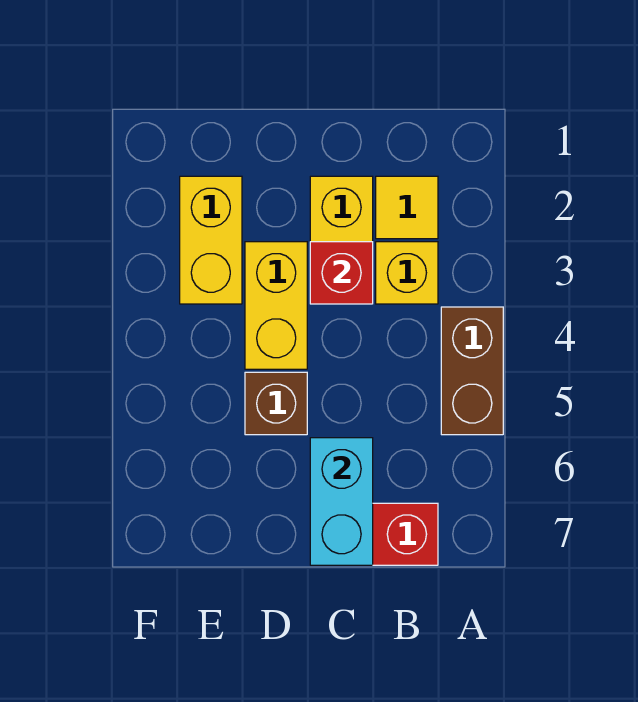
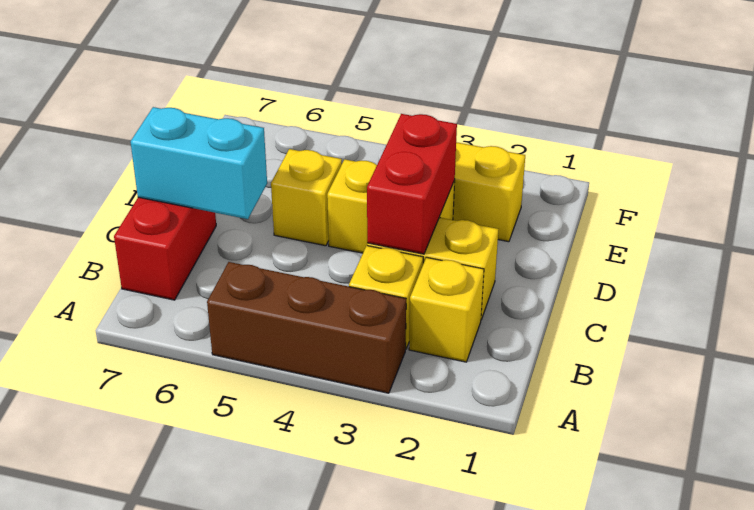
brown 1x2 brick [441,307,503,435] -> brown 1x3 brick [207,262,406,393]
yellow 1x1 tile [376,176,438,239] -> yellow 1x1 brick [409,257,484,362]
red 1x1 brick [310,242,373,304] -> red 1x2 brick [367,114,457,254]
brown 1x1 brick [245,372,307,435] -> yellow 1x1 brick [271,149,342,246]

